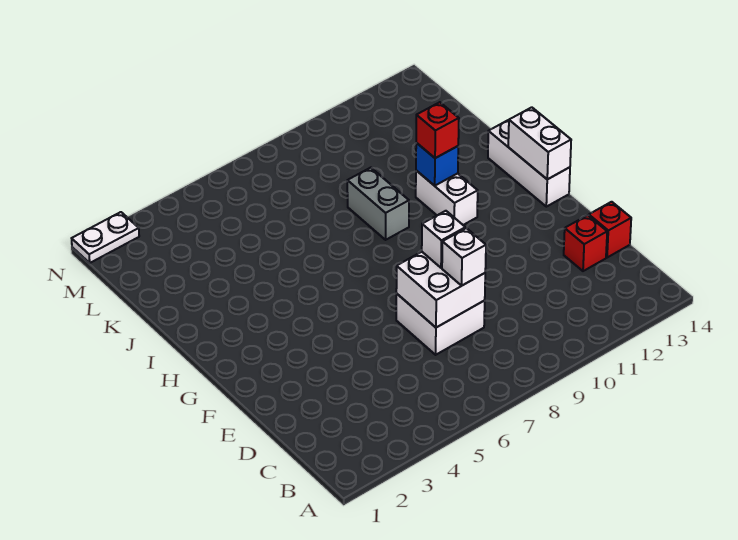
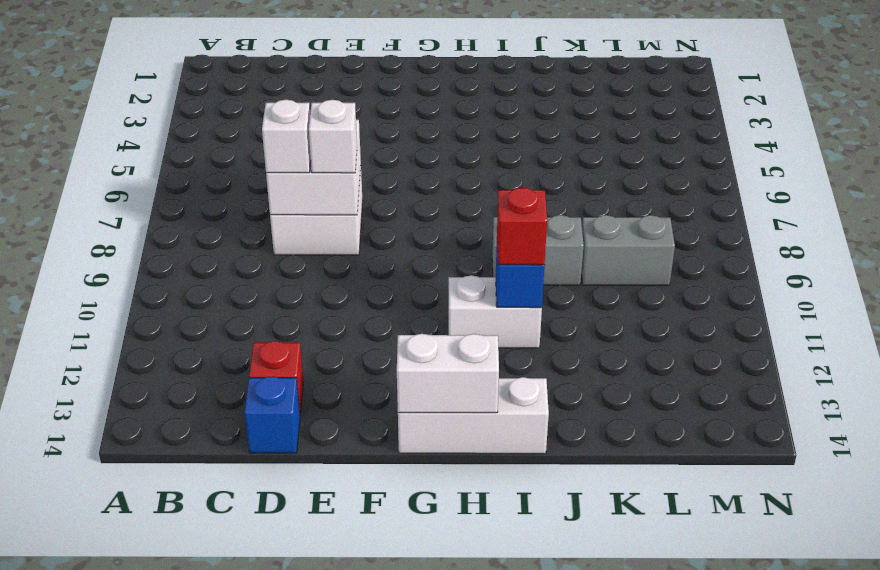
red 1x1 brick [588,202,631,258] -> blue 1x1 brick [245,377,300,453]
none -> grey 1x2 brick [581,215,675,285]
white 1x2 plate [72,212,139,263] -> none

